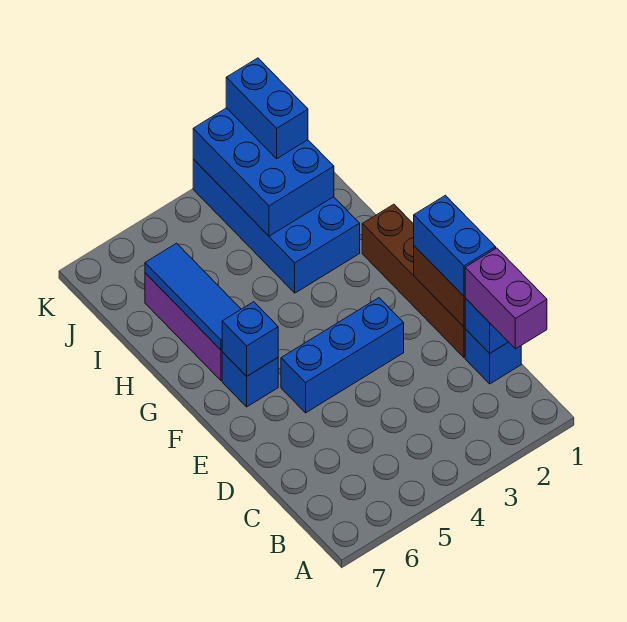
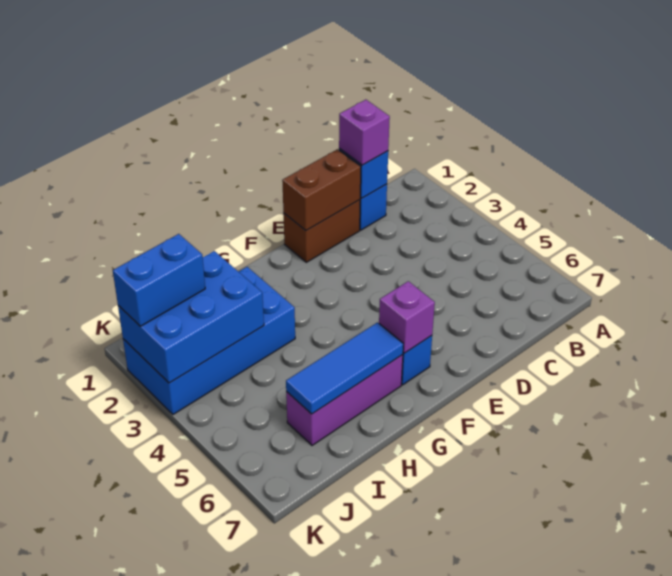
purple 1x2 brick [465,248,547,349] -> purple 1x1 brick [339,100,390,165]
brown 1x4 brick [362,204,465,358] -> brown 1x2 brick [283,200,360,262]
blue 1x2 brick [414,195,496,296] -> none
blue 1x3 brick [281,298,404,413] -> none
blue 1x1 brick [222,302,278,376] -> purple 1x1 brick [379,281,435,353]

